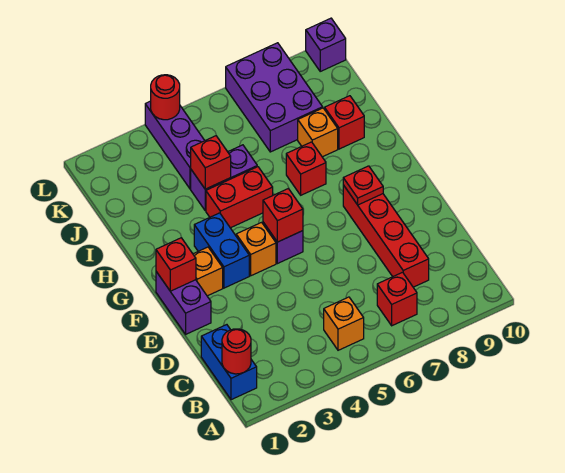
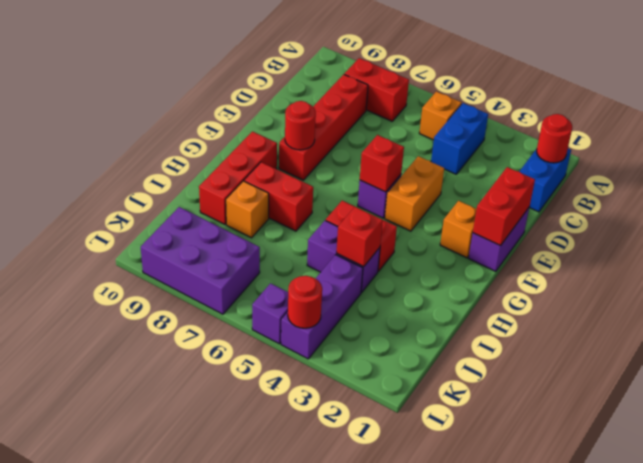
red 1x1 brick [377,272,417,326] -> red 1x2 brick [344,58,409,121]
red 1x1 brick [156,238,196,291] -> red 1x2 brick [473,167,535,246]
blue 1x2 brick [194,213,249,288] -> blue 1x2 brick moved to [431,103,488,174]
orange 1x1 brick [236,222,276,276] -> orange 1x2 brick [385,156,444,231]
red 1x1 plate [343,166,383,205] -> red 1x1 round brick [285,101,316,150]
red 1x1 brick [286,142,326,195] -> red 1x2 brick [244,162,313,231]
red 1x1 brick [325,96,364,149] -> red 1x3 brick [199,132,277,224]
purple 2x3 brick [226,43,323,152] -> purple 2x3 brick turned to [141,207,260,314]
purple 1x1 brick [306,18,346,71] -> purple 1x1 brick moved to [252,283,288,344]

